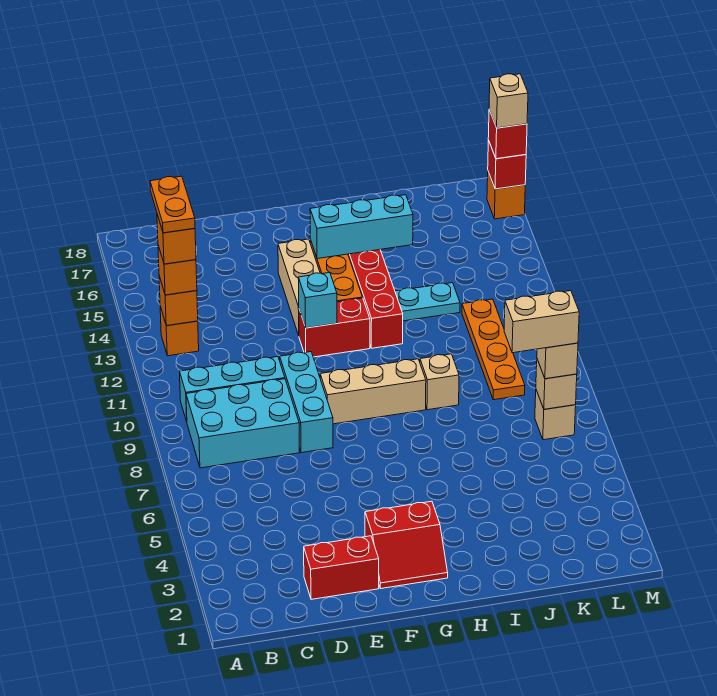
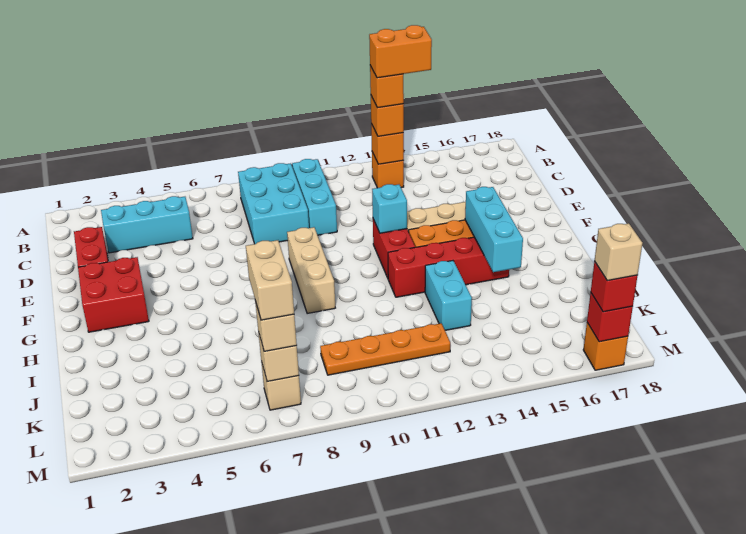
orange 1x2 plate [150,176,195,233] -> orange 1x2 brick [369,25,432,78]
cyan 1x3 brick [280,352,333,453] -> cyan 1x3 brick moved to [101,196,193,253]
red 2x2 slope [365,501,448,589] -> red 2x2 brick [78,257,149,332]
tan 1x1 brick [420,354,459,410] -> none
cyan 1x2 plate [395,283,460,321] -> cyan 1x2 brick [425,261,472,330]

